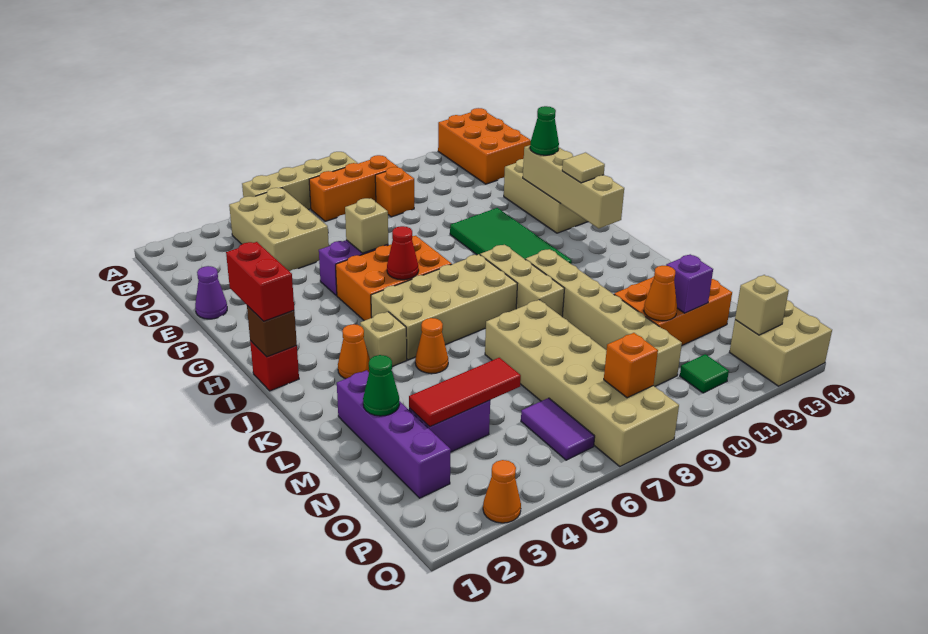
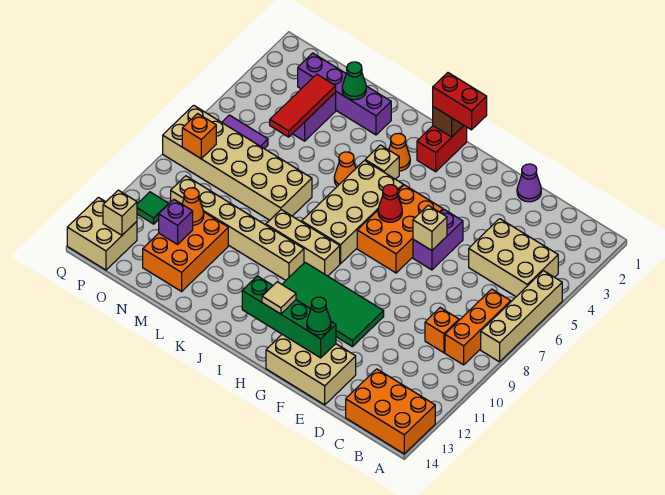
tan 1x4 brick [523,145,624,228] -> green 1x4 brick [242,276,336,358]
red 1x1 brick [250,341,299,391] -> red 1x2 brick [417,126,467,172]
orange 1x1 cone [483,460,521,523] -> none

